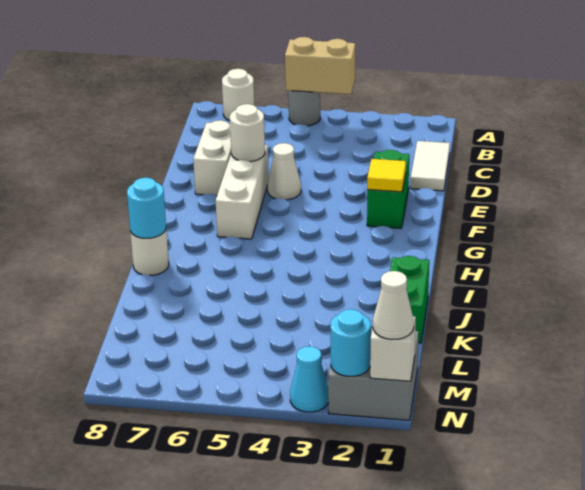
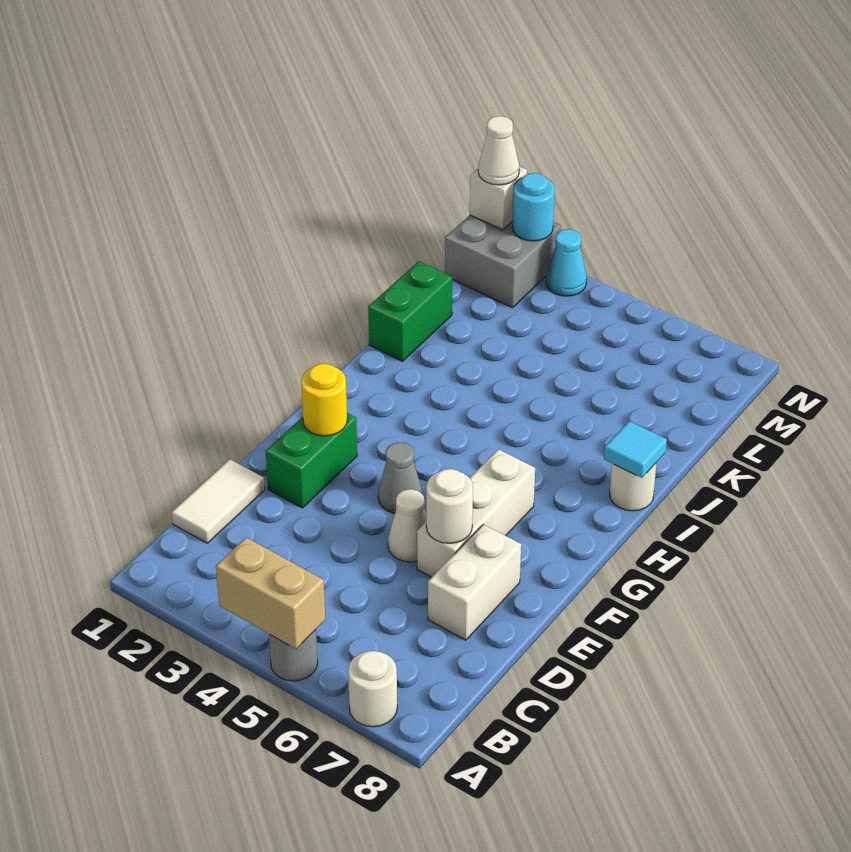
yellow 1x1 tile [367,159,406,192] -> yellow 1x1 round brick [301,364,347,436]
none -> grey 1x1 cone [378,442,422,513]
cyan 1x1 round brick [127,178,166,238] -> cyan 1x1 tile [604,421,667,478]

